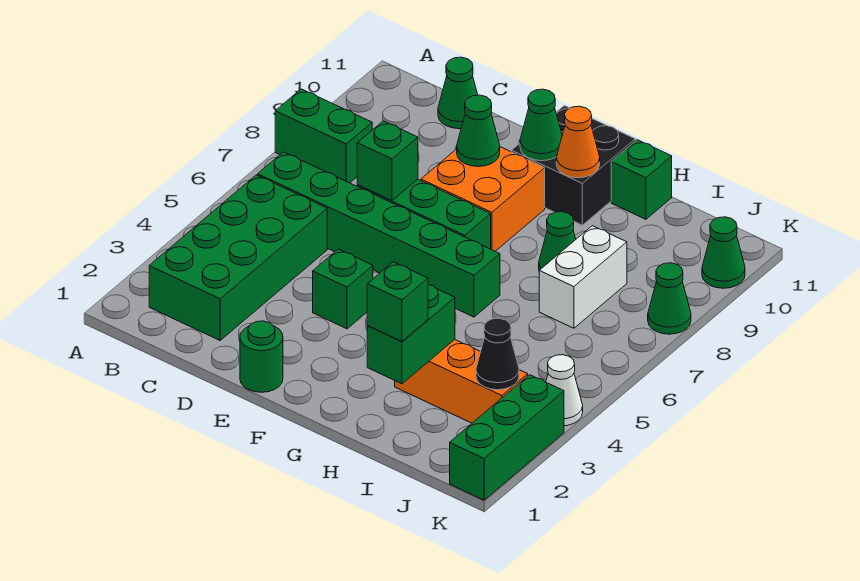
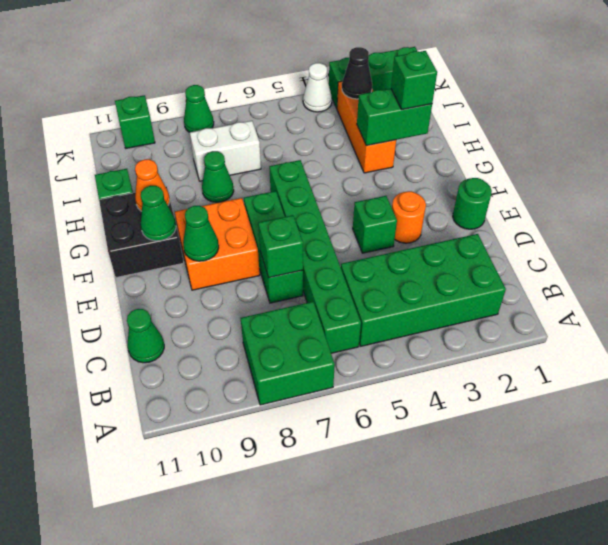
green 1x2 brick [275,89,372,183] -> green 2x2 brick [241,302,335,405]
none -> orange 1x1 round brick [392,191,426,243]
green 1x1 cone [702,217,745,288] -> green 1x1 brick [115,95,155,148]

